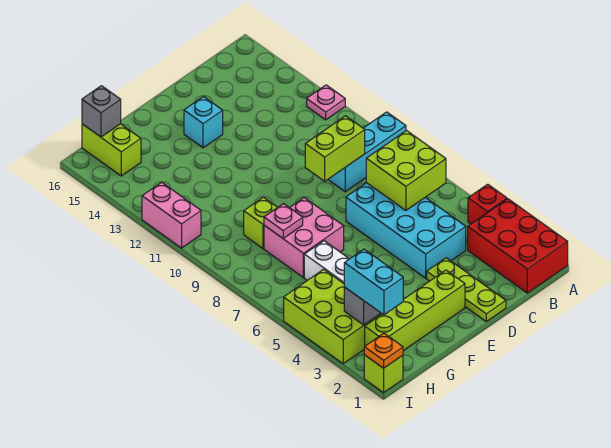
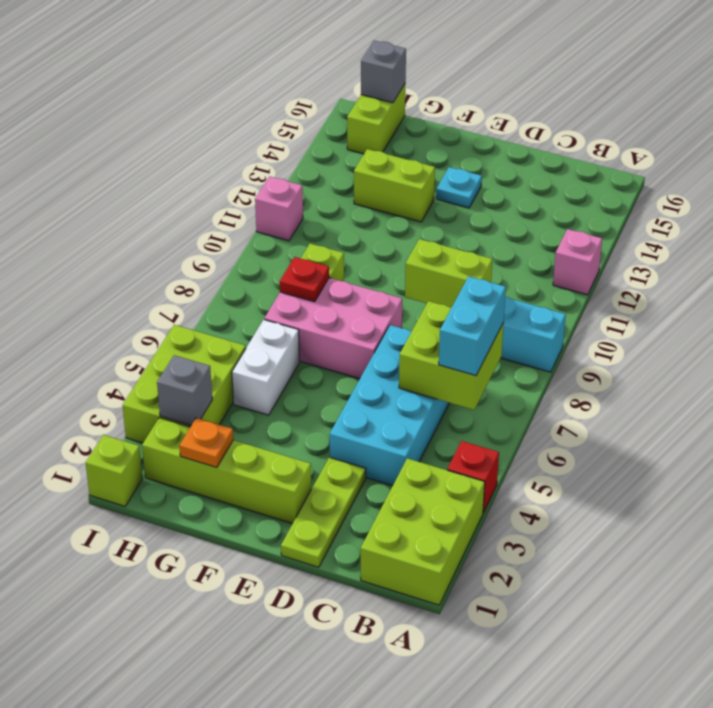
red 2x3 brick [468,199,568,293] -> lime 2x3 brick [361,458,485,605]
pink 1x1 plate [307,85,345,120] -> pink 1x1 brick [553,229,602,295]
cyan 1x1 brick [184,97,223,148] -> cyan 1x1 plate [436,167,482,208]
pink 2x2 brick [264,198,344,277] -> pink 2x3 brick [264,278,402,379]
none -> lime 1x2 brick [354,149,435,222]
pink 1x1 plate [264,204,303,238] -> red 1x1 plate [280,257,329,302]
cyan 1x2 brick [344,249,403,315] -> cyan 1x2 brick moved to [439,276,506,376]
orange 1x1 plate [364,333,403,368] -> orange 1x1 plate moved to [179,418,233,468]
pink 1x2 brick [142,182,201,248] -> pink 1x1 brick [255,177,303,241]

